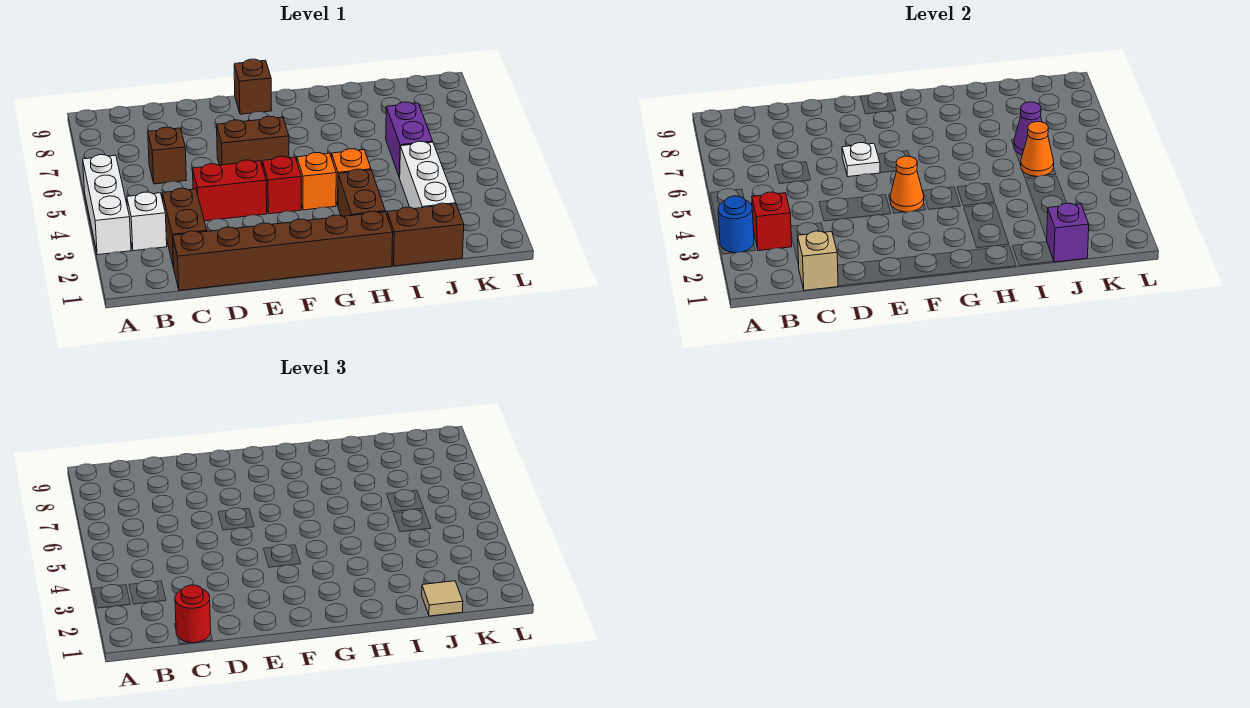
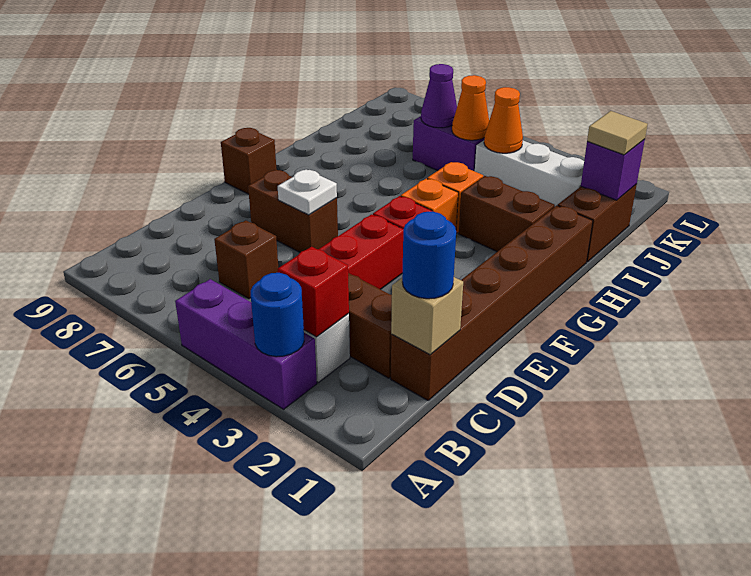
white 1x3 brick [83,155,131,255] -> purple 1x3 brick [175,279,317,409]
red 1x1 round brick [175,585,211,643] -> blue 1x1 round brick [402,212,456,299]
brown 1x2 brick [217,116,289,165] -> brown 1x2 brick turned to [248,170,338,252]
orange 1x1 cone [890,156,924,212] -> orange 1x1 cone moved to [484,87,523,153]

